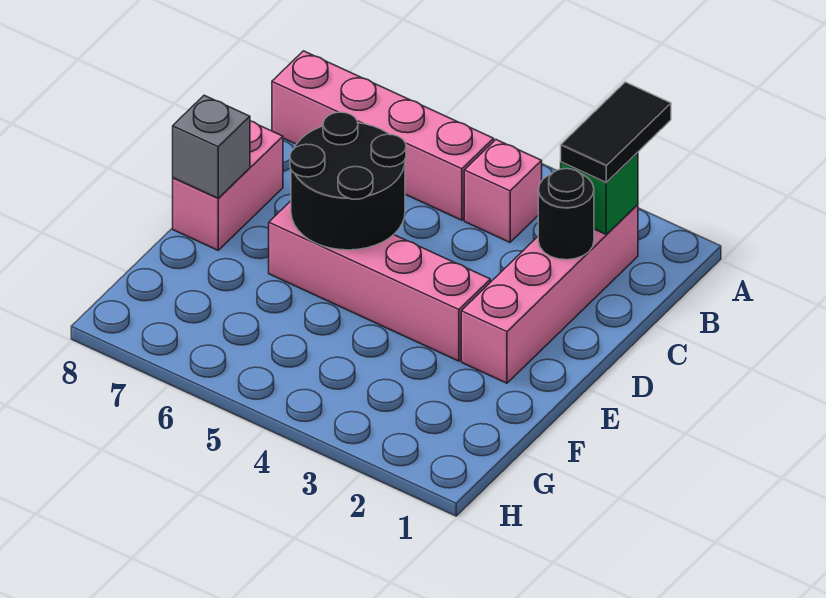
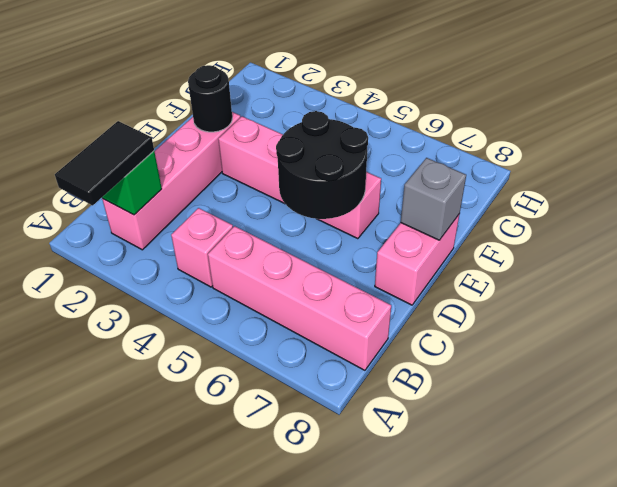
black 1x1 round brick [538,169,594,260] -> black 1x1 round brick moved to [188,65,232,132]

